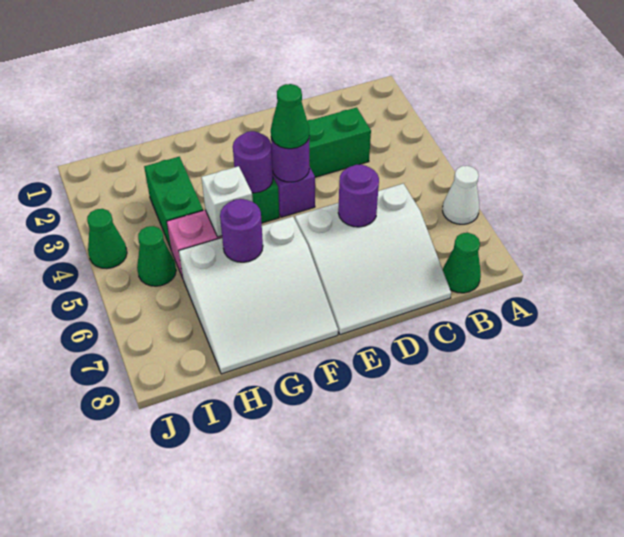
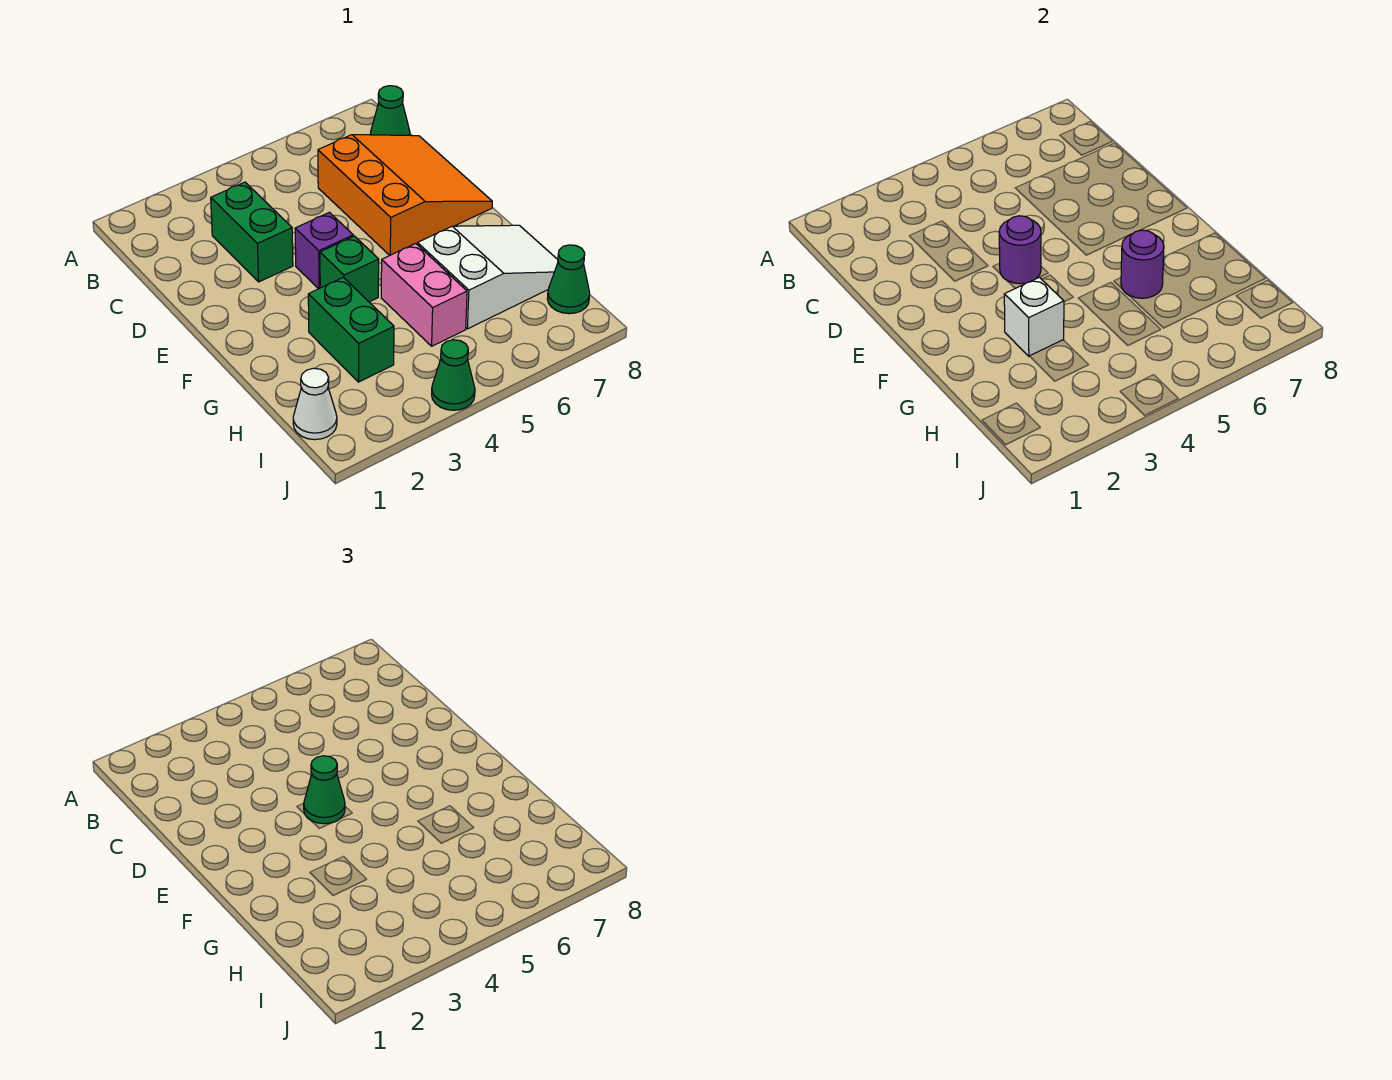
white 1x1 cone [443,166,479,224] -> white 1x1 cone moved to [293,368,337,440]
white 3x3 slope [295,183,451,335] -> orange 3x3 slope [318,135,492,255]
purple 1x1 round brick [338,164,379,227] -> none
purple 1x1 round brick [233,131,273,193] -> none
white 3x3 slope [179,217,338,374] -> white 2x3 slope [418,225,558,329]
white 1x1 brick [201,166,253,237] -> white 1x1 brick moved to [1004,277,1064,356]
green 1x2 brick [144,157,203,249] -> green 1x2 brick turned to [308,277,394,382]
green 1x1 cone [137,226,176,286] -> green 1x1 cone moved to [547,245,590,314]

